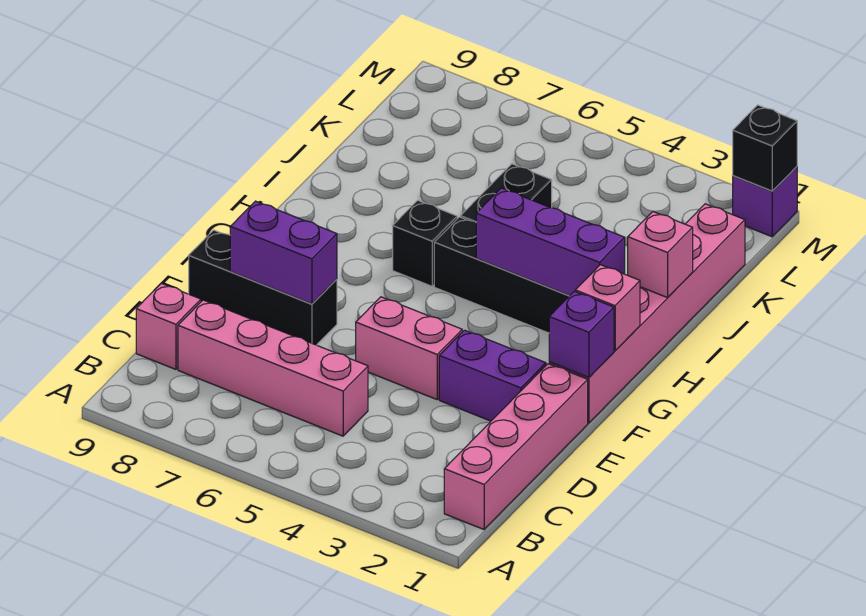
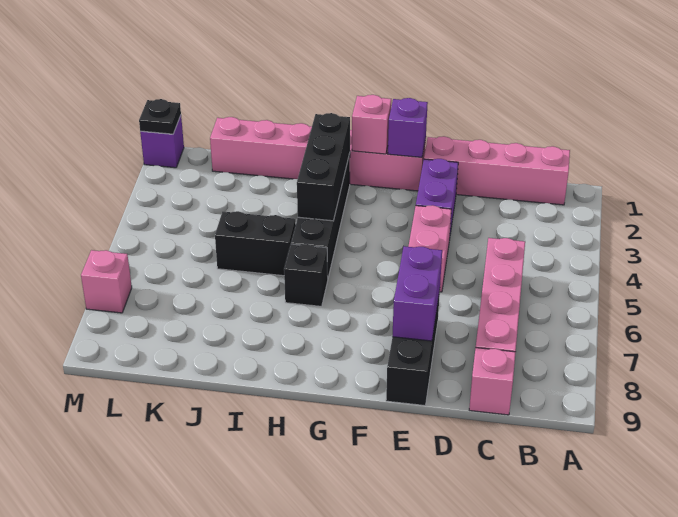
purple 1x3 brick [476,188,625,296] -> black 1x3 brick [297,113,350,221]
pink 1x1 brick [628,212,693,298] -> pink 1x1 brick moved to [81,250,132,313]
black 1x1 brick [733,105,797,191] -> black 1x1 plate [139,99,181,134]

